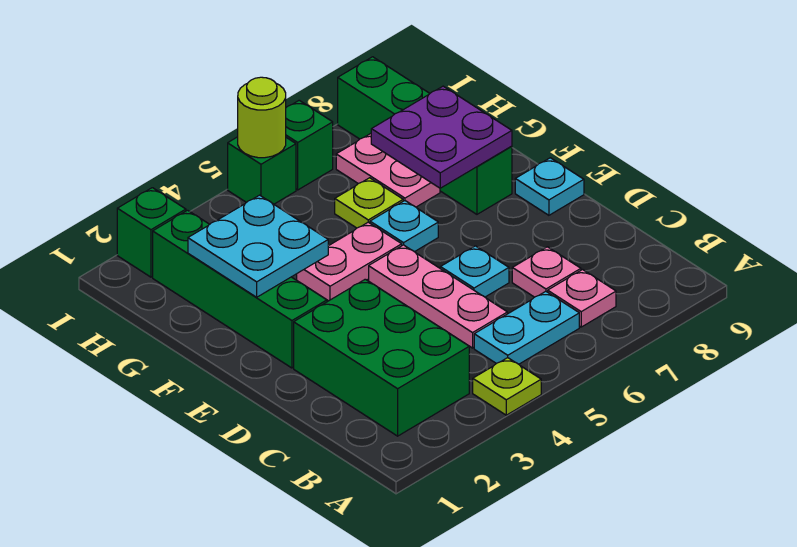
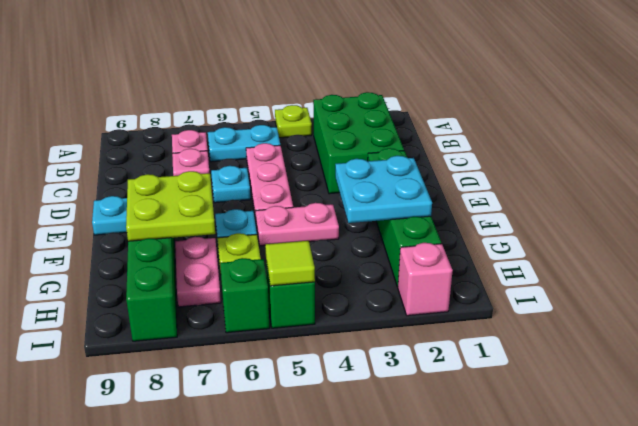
purple 2x2 plate [371,86,512,188] -> lime 2x2 plate [126,171,215,241]
green 1x1 brick [117,188,186,277] -> pink 1x1 brick [398,243,453,316]
lime 1x1 round brick [238,77,286,158] -> lime 1x1 tile [265,241,315,286]

